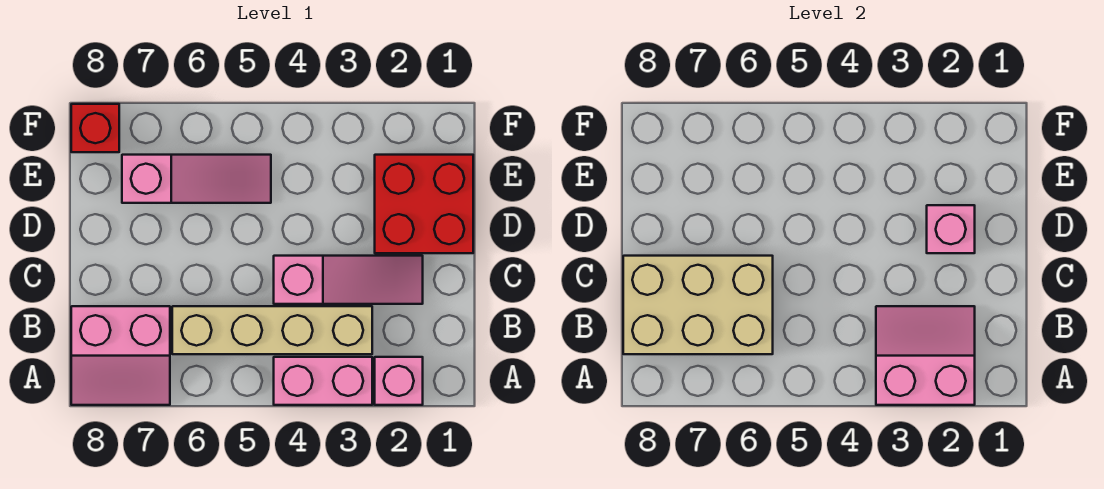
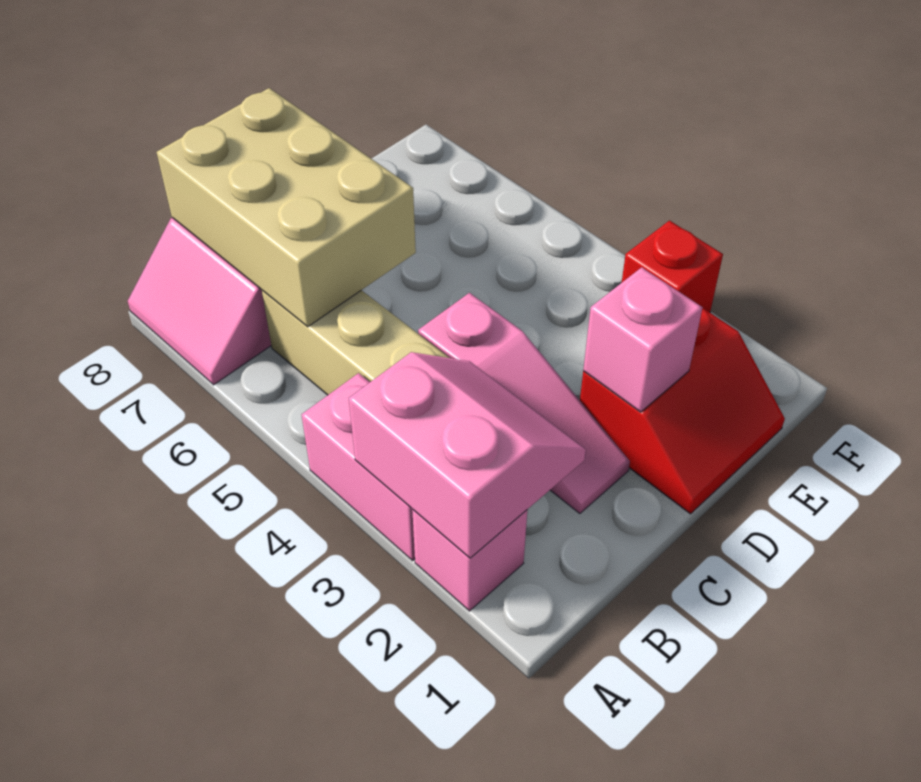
red 2x2 brick [375,155,473,253] -> red 2x2 slope [580,308,785,514]
pink 1x3 slope [122,155,271,203] -> none
red 1x1 brick [71,104,119,152] -> red 1x1 brick moved to [622,221,723,312]

